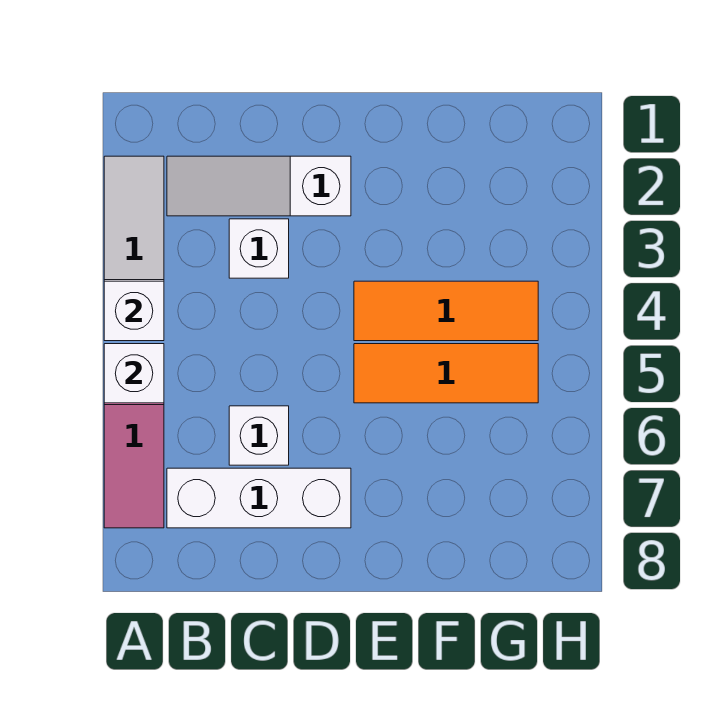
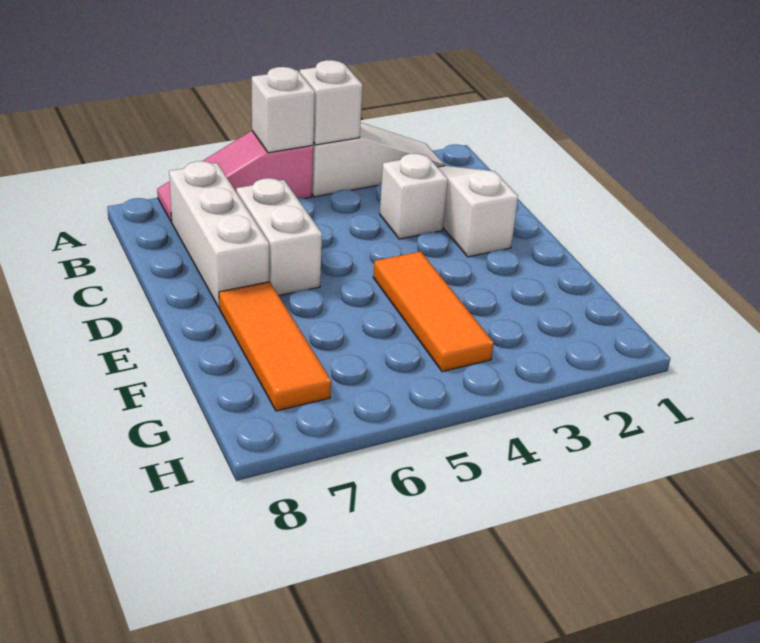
white 1x1 brick [229,406,289,465] -> white 1x2 brick [236,178,322,296]
orange 1x3 tile [354,344,538,403] -> orange 1x3 tile moved to [219,282,331,411]

